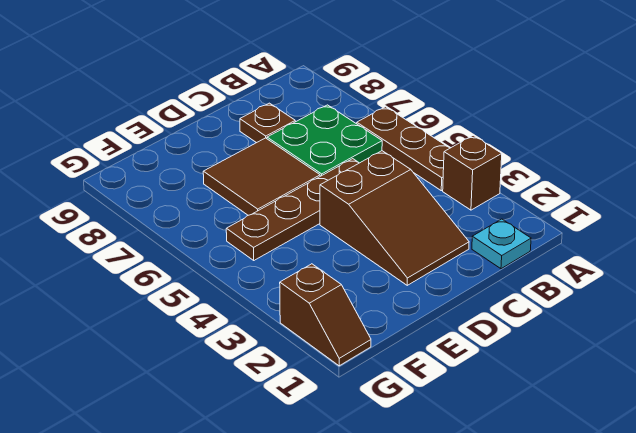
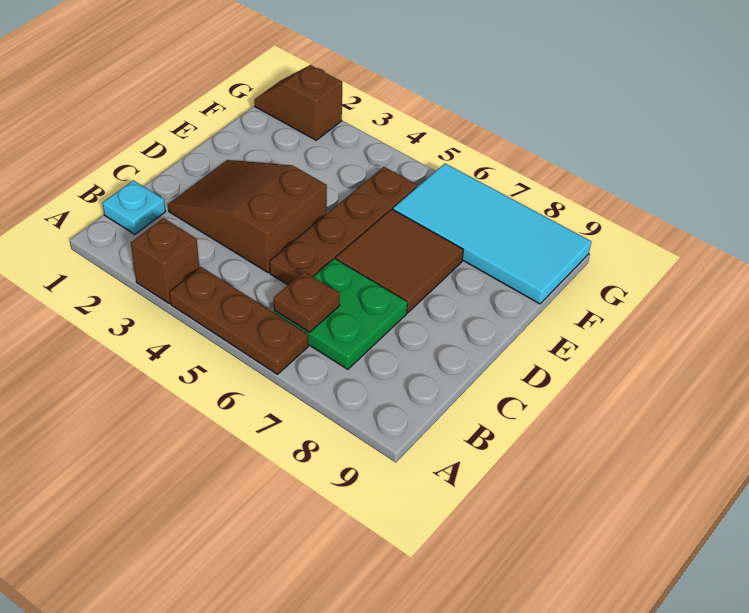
brown 1x1 plate [240,103,295,143] -> brown 1x1 plate moved to [274,272,340,332]
none -> cyan 2x4 tile [393,163,591,304]

